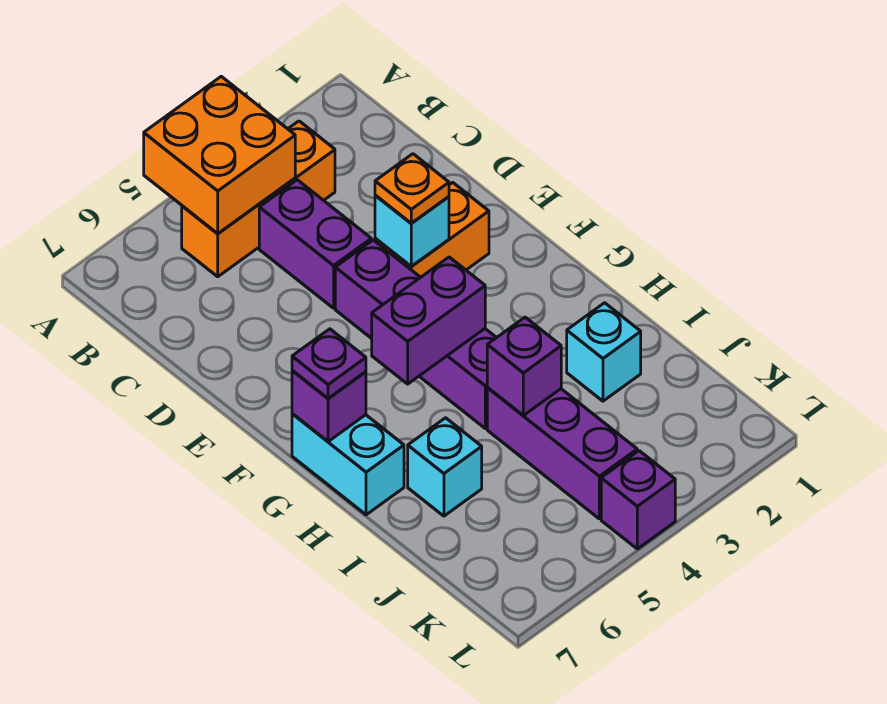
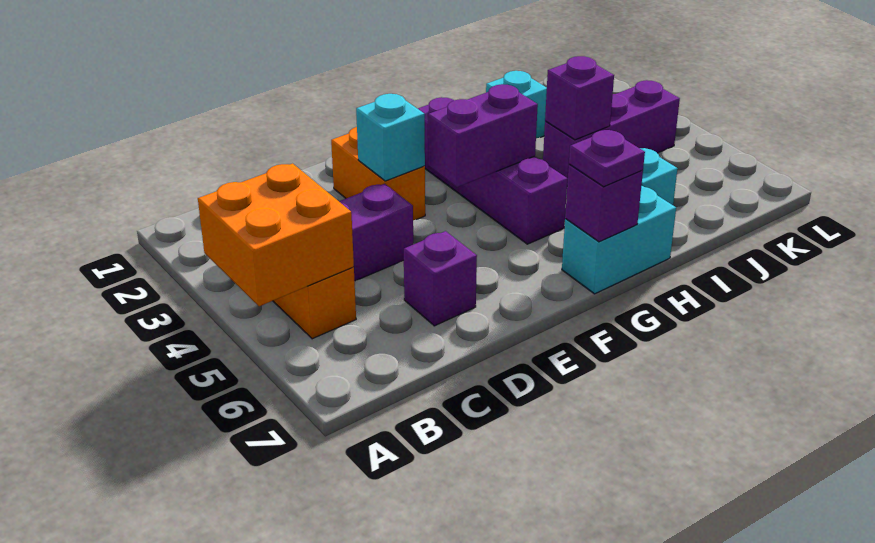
orange 1x1 plate [375,154,449,223] -> none
purple 1x4 brick [335,240,497,429] -> purple 1x4 brick turned to [418,97,568,244]
purple 1x2 brick [372,257,485,384] -> purple 1x2 brick turned to [428,84,538,187]
purple 1x1 brick [601,451,675,549] -> purple 1x1 brick moved to [404,231,477,326]

